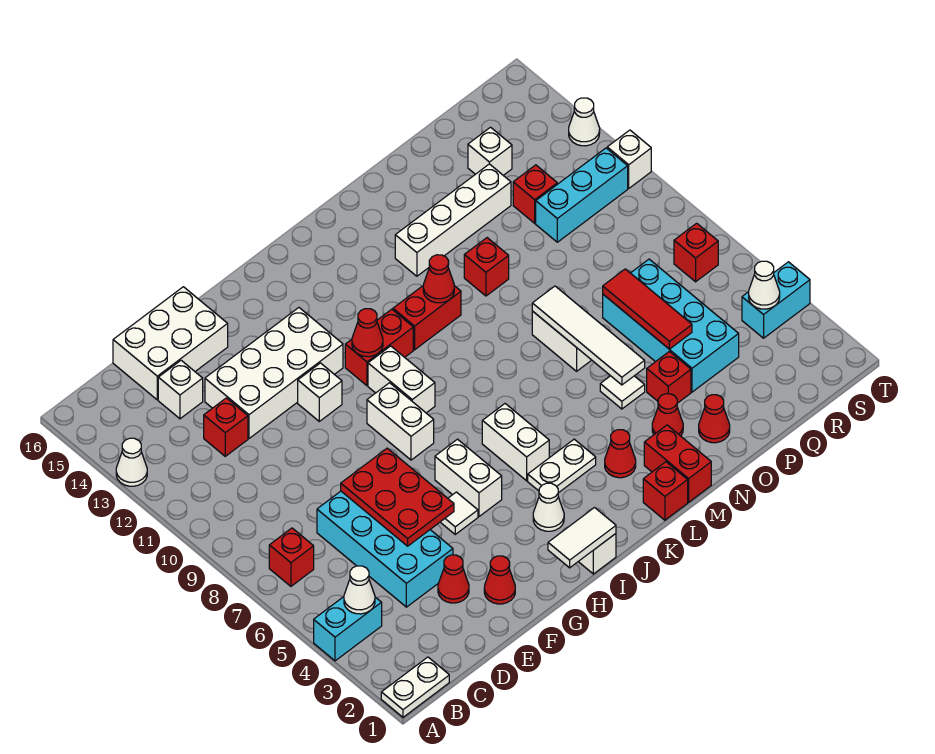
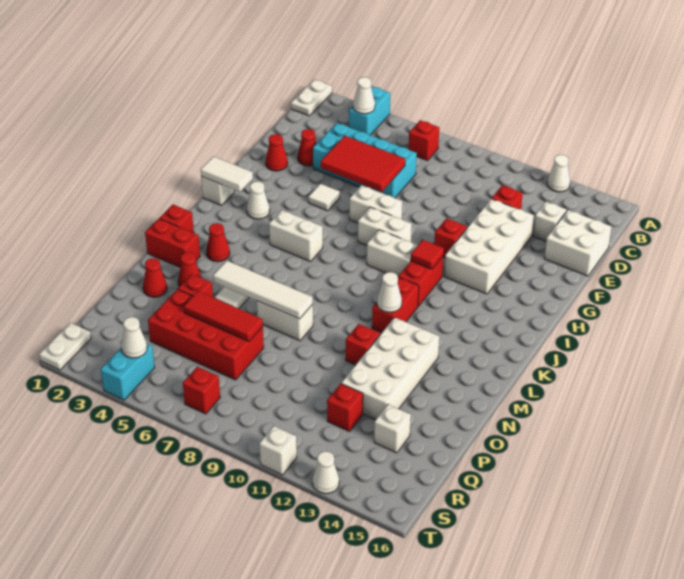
white 2x3 brick [113,287,228,400] -> white 2x2 brick [544,210,612,276]
red 2x3 plate [341,448,454,546] -> red 2x3 tile [321,136,405,192]
white 1x1 brick [298,363,342,421] -> red 1x1 brick [434,218,467,258]
white 1x2 tile [548,508,616,568] -> white 1x2 tile turned to [201,157,253,192]
white 1x2 brick [435,439,502,516] -> white 1x2 brick moved to [349,185,402,223]
red 1x1 cone [352,309,383,357] -> red 1x1 tile [411,240,444,269]
white 1x2 plate [528,439,596,493] -> white 1x2 plate moved to [39,323,91,370]
red 1x1 cone [423,255,454,303] -> white 1x1 cone [377,272,402,312]
white 1x4 brick [395,164,511,276] -> white 2x4 brick [341,317,439,420]
cyan 2x4 brick [603,259,739,392] -> red 2x4 brick [148,289,264,380]
cyan 1x3 brick [536,148,628,242] -> none

